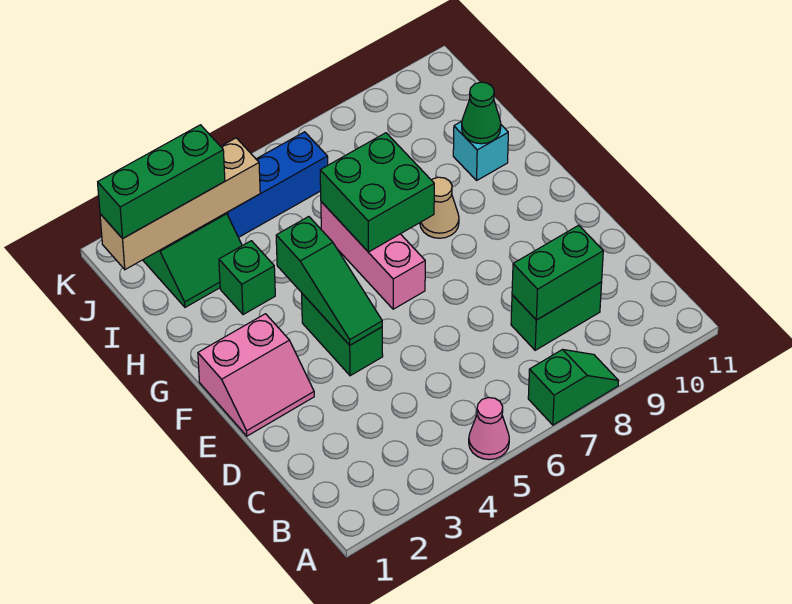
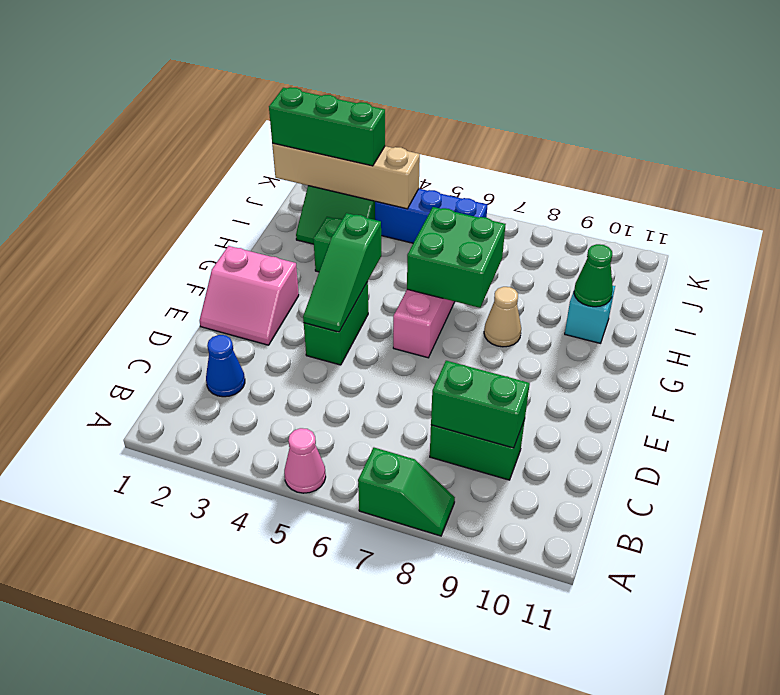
none -> blue 1x1 cone [206,335,245,397]

